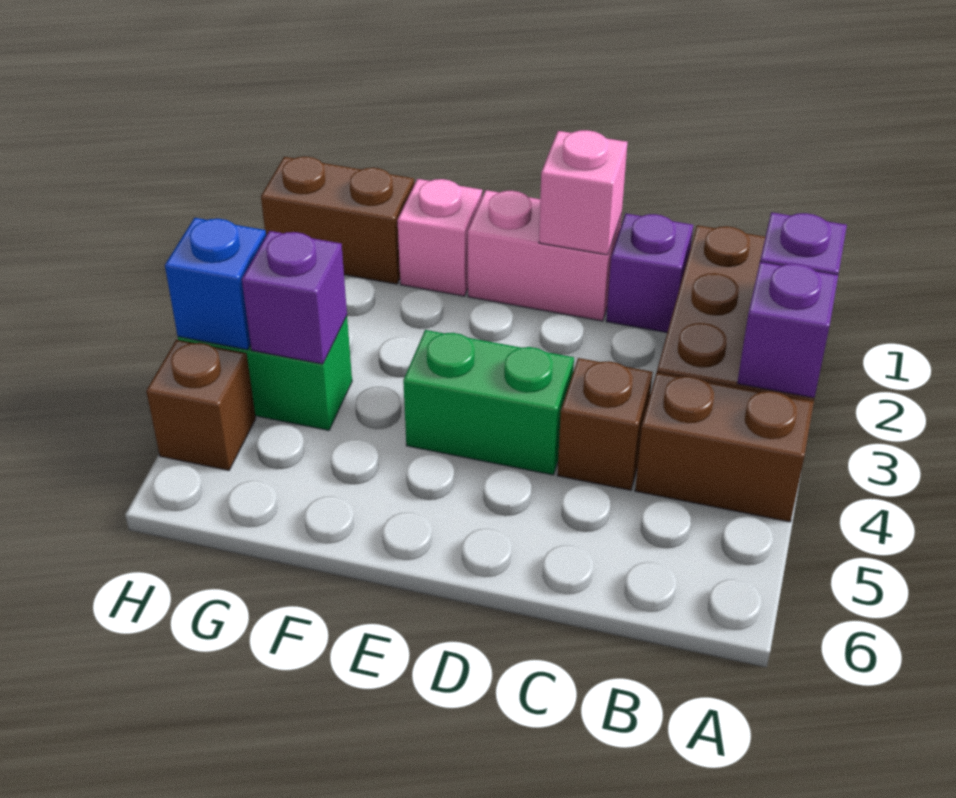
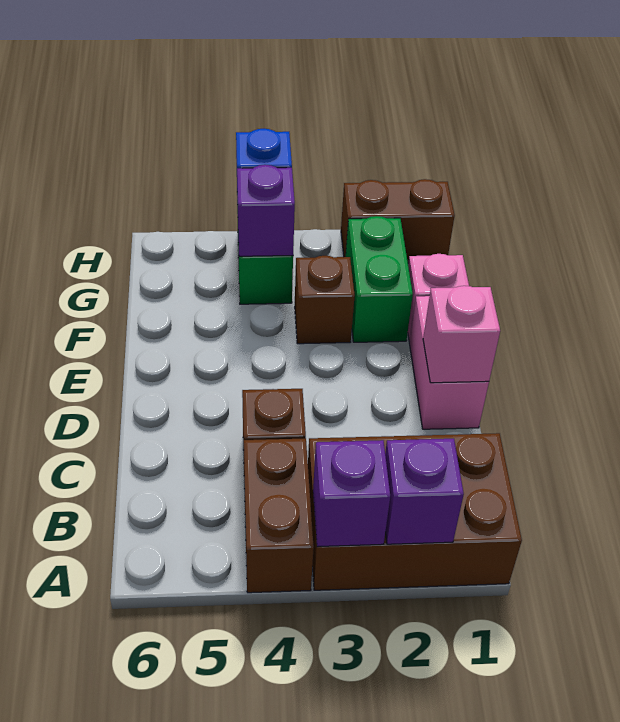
purple 1x1 brick [606,213,693,333] -> none
green 1x2 brick [403,330,574,475] -> green 1x2 brick moved to [346,216,413,342]
brown 1x2 brick [261,157,414,284] -> brown 1x2 brick turned to [341,179,455,263]
brown 1x1 brick [146,340,256,471] -> brown 1x1 brick moved to [295,256,355,344]

